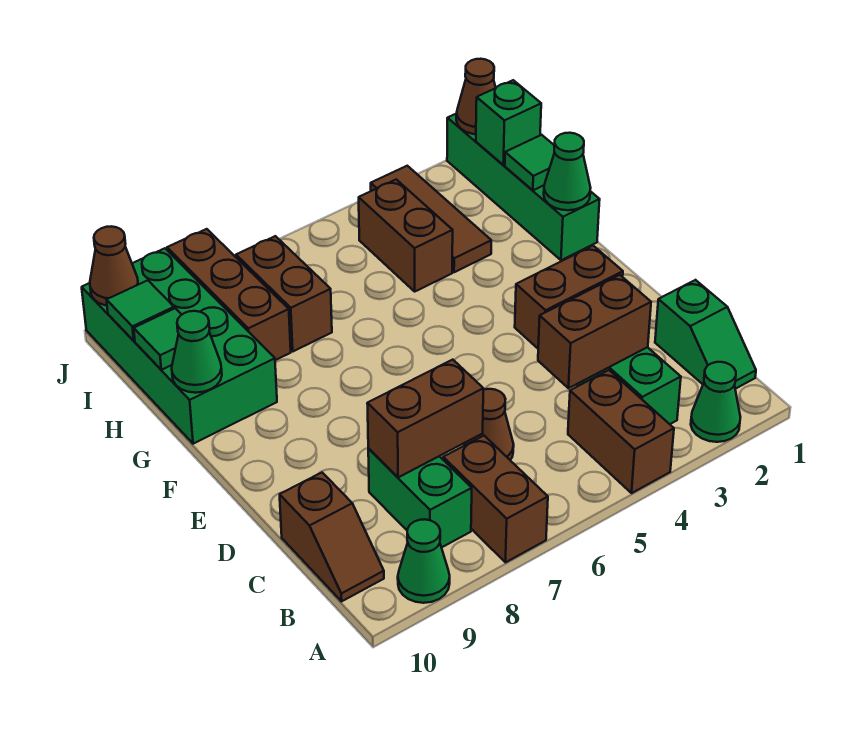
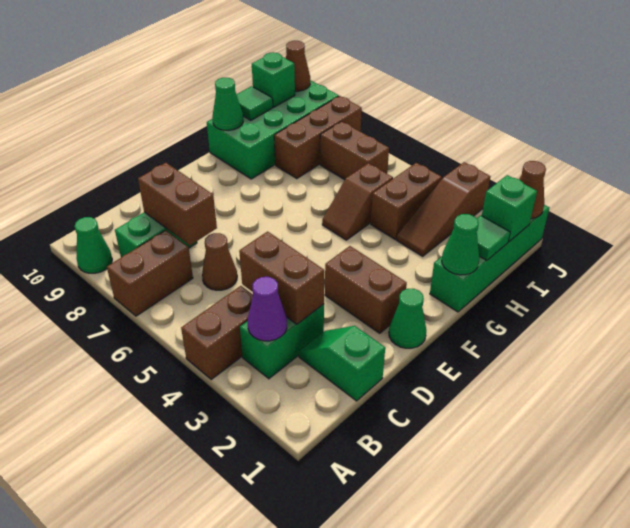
green 1x1 cone [691,362,740,442] -> green 1x1 cone moved to [389,289,426,348]
green 1x2 slope [655,280,756,389] -> green 1x2 slope turned to [299,326,385,401]
none -> purple 1x1 cone [248,277,287,341]
brown 1x2 slope [280,473,384,601] -> brown 1x2 slope moved to [322,163,393,240]
brown 1x3 tile [371,166,491,272] -> brown 1x3 slope [397,162,490,256]
brown 1x2 brick [236,236,332,351] -> brown 1x2 brick turned to [320,121,389,180]
green 1x1 tile [107,280,174,341] -> green 1x1 brick [252,52,295,107]

